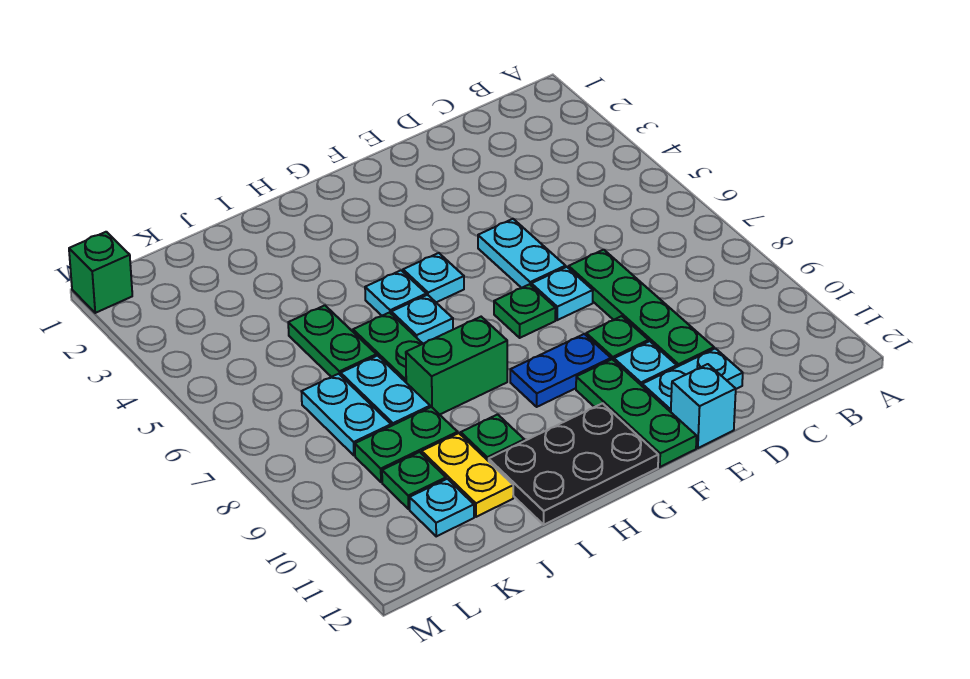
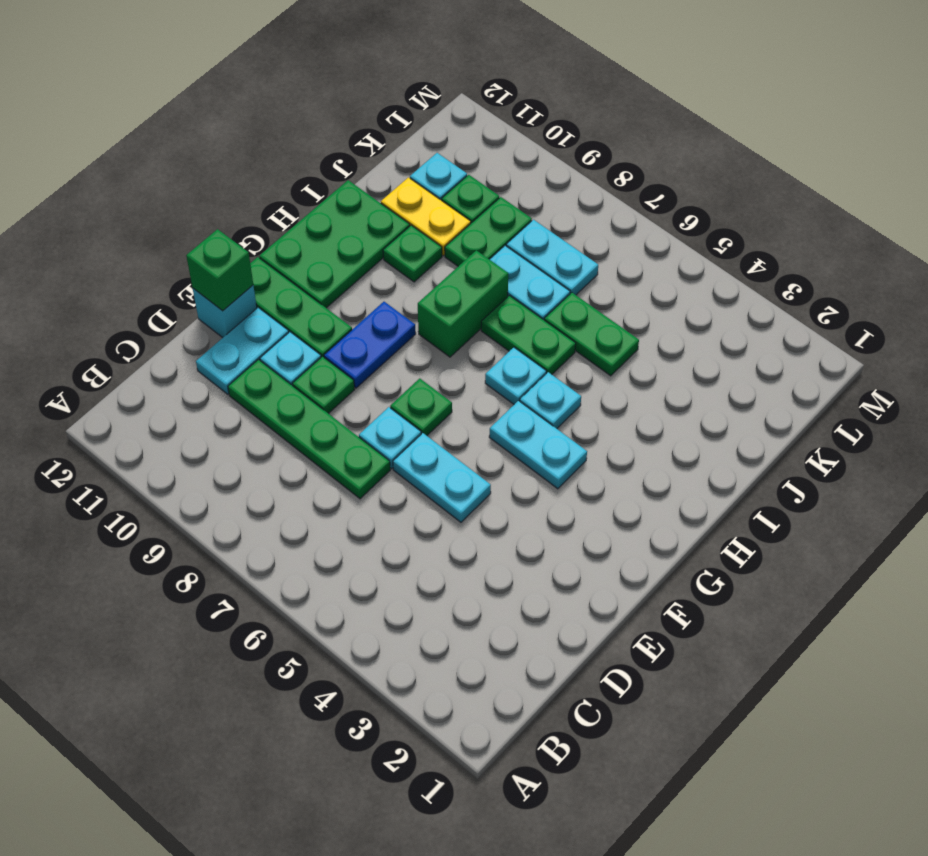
cyan 1x1 plate [403,253,464,302] -> cyan 1x2 plate [489,401,587,489]
black 2x3 plate [489,403,658,525] -> green 2x3 plate [259,180,410,308]
green 1x1 brick [69,232,132,313] -> green 1x1 brick moved to [186,229,253,311]

